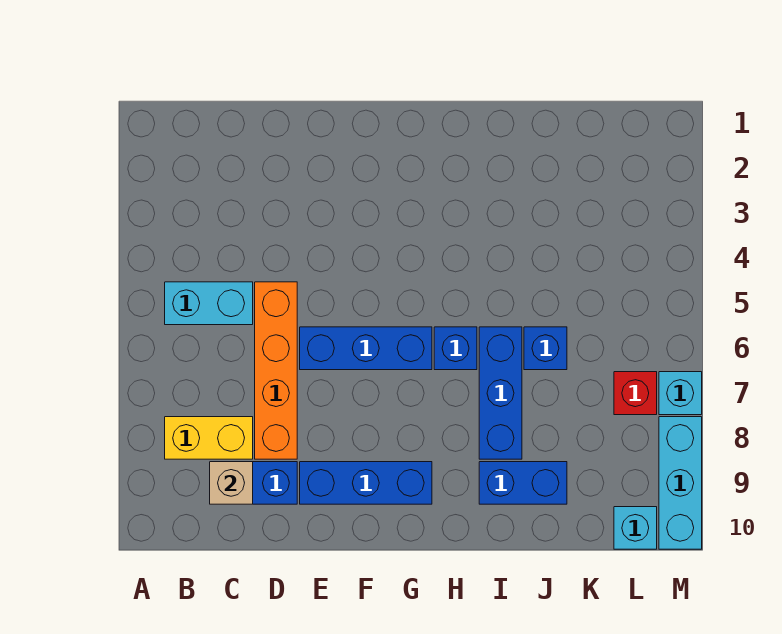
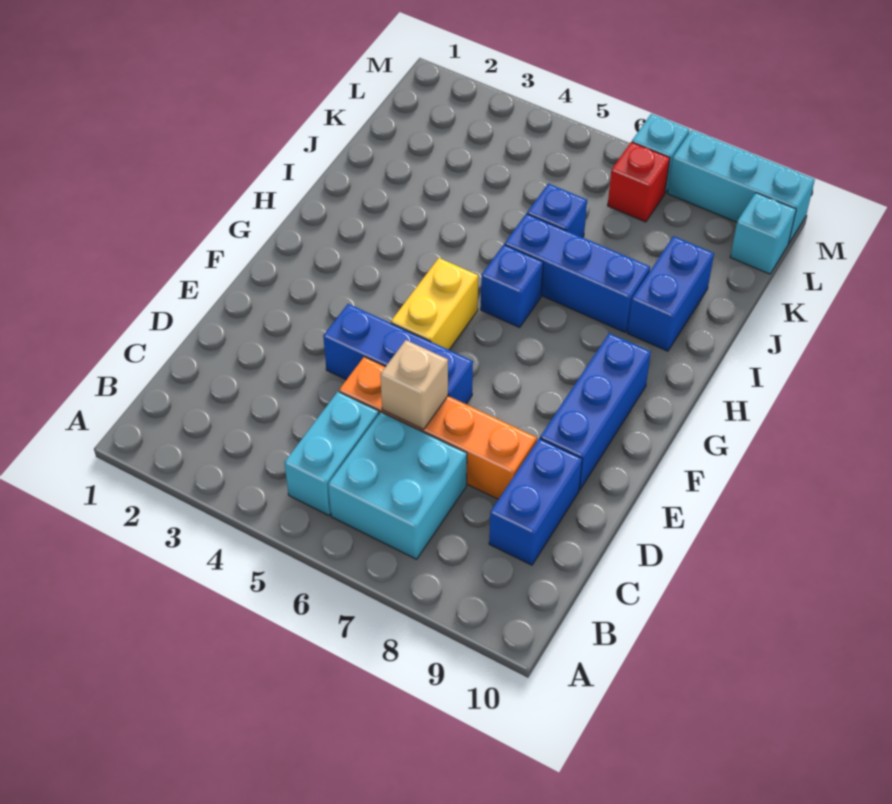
none -> cyan 2x2 brick [328,412,467,559]
yellow 1x2 brick [165,417,253,459] -> yellow 1x2 brick moved to [391,258,478,350]
tan 1x1 brick [210,462,253,504] -> tan 1x1 brick moved to [380,340,448,429]
blue 1x3 brick [300,327,432,370] -> blue 1x3 brick turned to [323,304,473,404]

